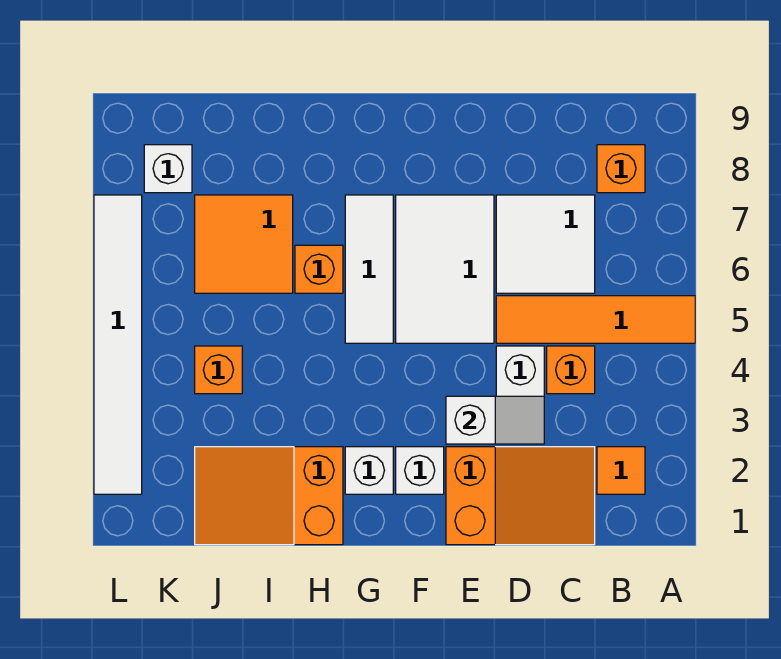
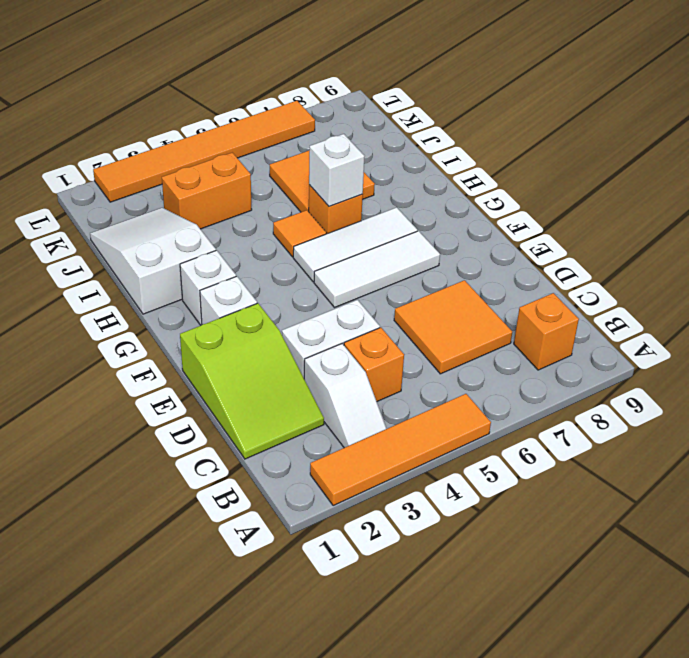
orange 1x4 tile [496,296,695,343] -> orange 1x4 tile turned to [310,394,491,506]
orange 1x1 tile [597,447,645,494] -> orange 1x1 tile moved to [273,210,326,257]
orange 2x3 slope [446,447,595,545] -> lime 2x3 slope [180,303,324,459]
white 2x2 tile [496,195,595,293] -> orange 2x2 tile [394,280,512,374]
white 1x2 slope [446,396,544,444] -> white 1x2 slope moved to [304,344,387,448]
white 2x3 tile [396,195,494,343] -> white 1x3 tile [314,231,440,308]
orange 2x3 slope [195,447,343,545] -> white 2x3 slope [90,208,216,314]
orange 1x1 brick [195,346,242,394] -> orange 1x2 brick [162,153,252,229]
white 1x1 brick [144,145,192,193] -> white 1x1 brick moved to [309,134,364,207]
white 1x6 tile [94,195,142,494] -> orange 1x6 tile [93,101,315,202]

